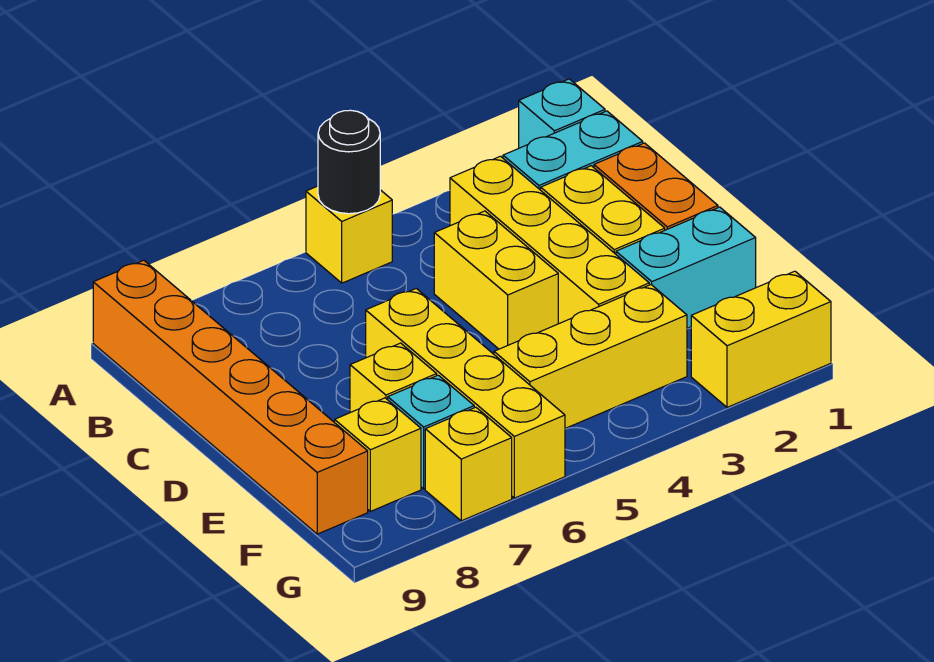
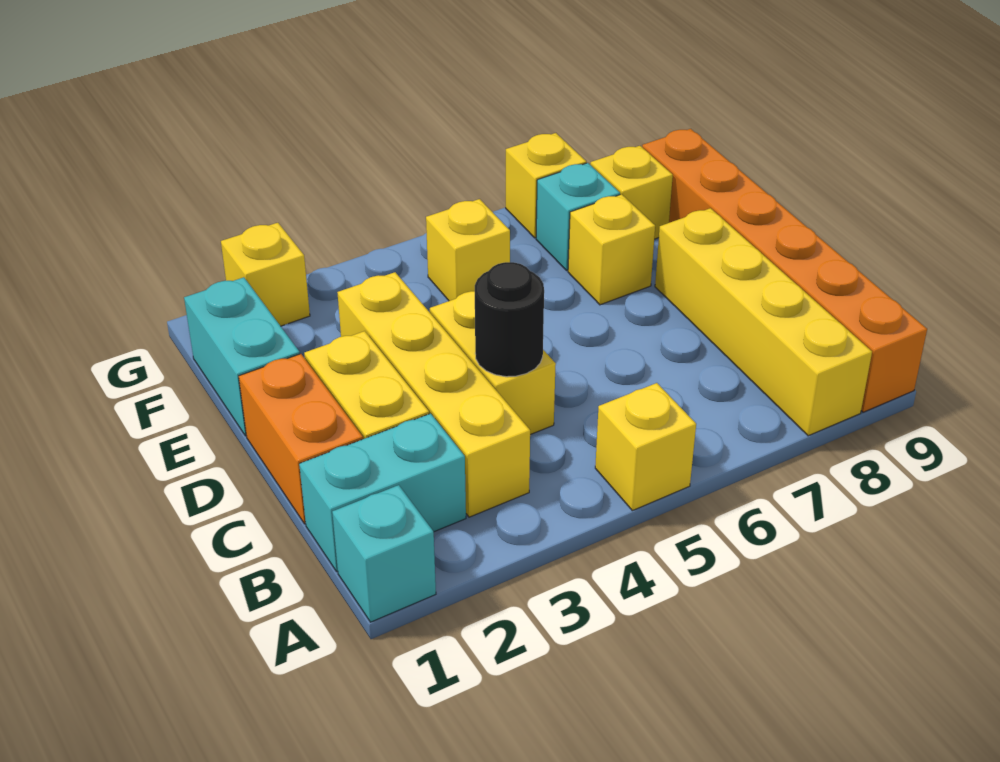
black 1x1 round brick [318,110,380,214] -> black 1x1 round brick moved to [475,262,544,377]
yellow 1x4 brick [366,289,565,498] -> yellow 1x4 brick moved to [655,208,872,436]
cyan 1x2 brick [616,207,756,328] -> cyan 1x2 brick turned to [184,277,300,436]
yellow 1x3 brick [494,285,687,428] -> yellow 1x1 brick [426,199,510,301]
yellow 1x2 brick [691,271,831,407] -> yellow 1x1 brick [221,223,310,326]

